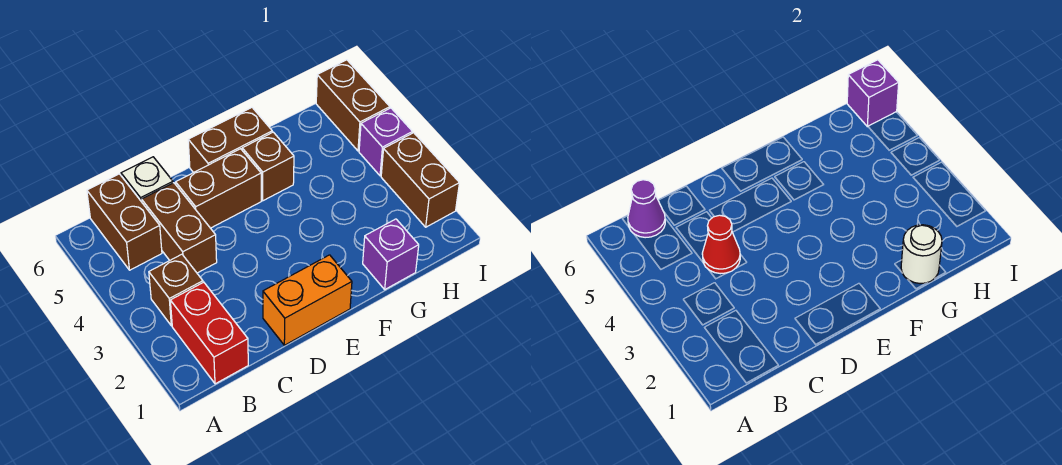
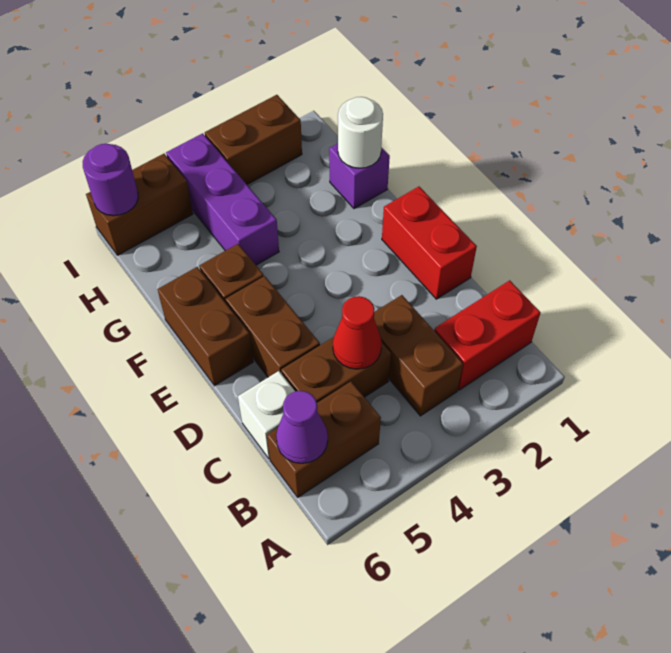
brown 1x1 brick [149,254,203,326] -> brown 1x2 brick [374,295,463,416]
orange 1x2 brick [263,255,352,345] -> red 1x2 brick [382,187,477,299]
purple 1x1 brick [359,108,413,176] -> purple 1x3 brick [166,133,279,265]
purple 1x1 brick [847,60,899,127] -> purple 1x1 round brick [83,144,138,216]

